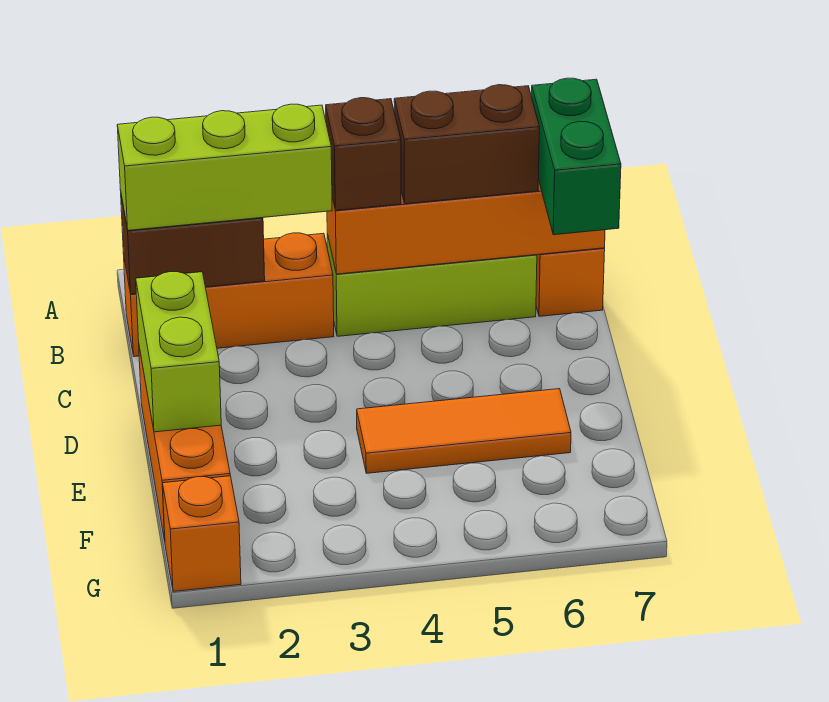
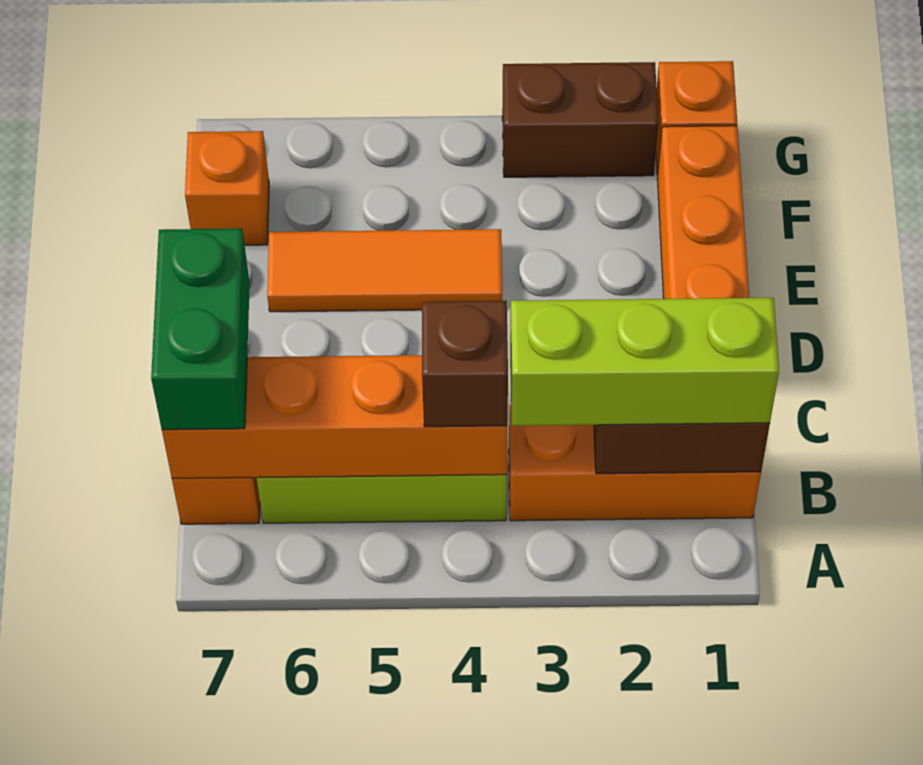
brown 1x2 brick [394,85,540,204] -> brown 1x2 brick moved to [502,62,658,177]
lime 1x2 brick [136,272,221,432] -> none
none -> orange 1x1 brick [185,131,269,245]

